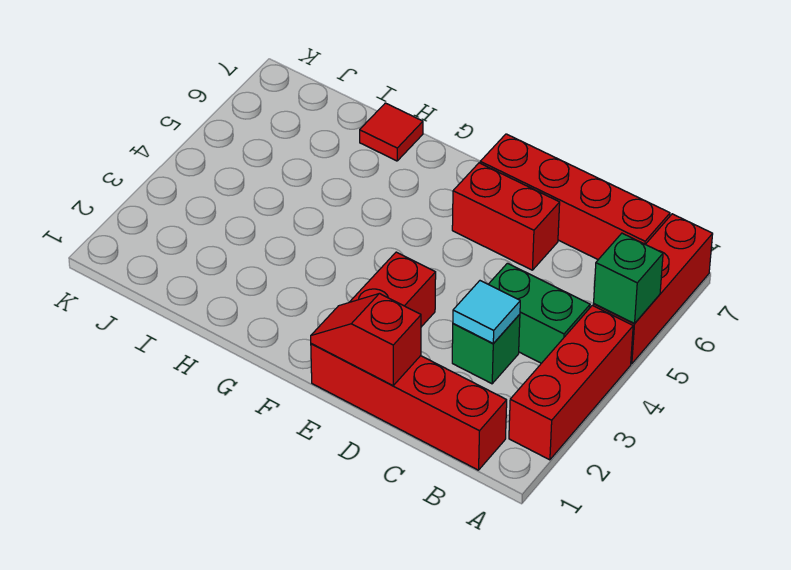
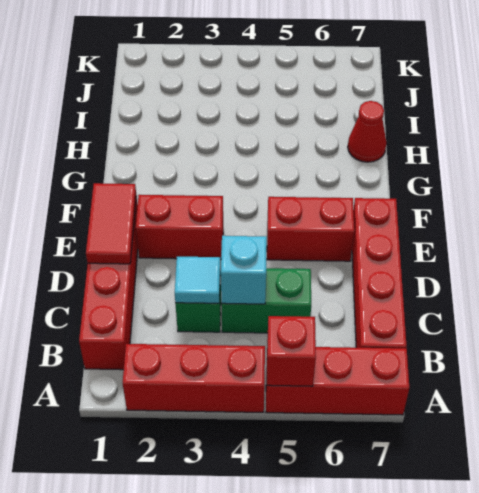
green 1x1 brick [594,233,663,323] -> red 1x1 brick [267,316,316,386]
green 1x2 brick [488,263,590,363] -> green 1x2 brick turned to [221,268,311,333]
none -> cyan 1x1 brick [221,236,267,304]
red 1x2 slope [311,293,421,385] -> red 1x2 tile [86,183,136,264]
red 1x2 brick [452,163,560,270] -> red 1x2 brick turned to [267,197,354,261]
red 1x1 tile [360,103,423,161] -> red 1x1 cone [348,101,386,162]

